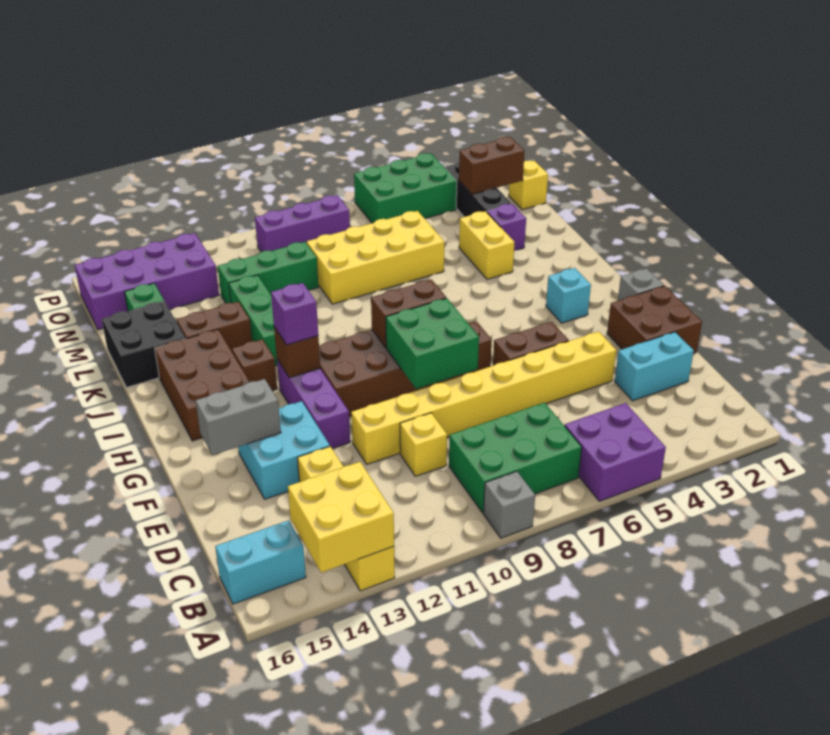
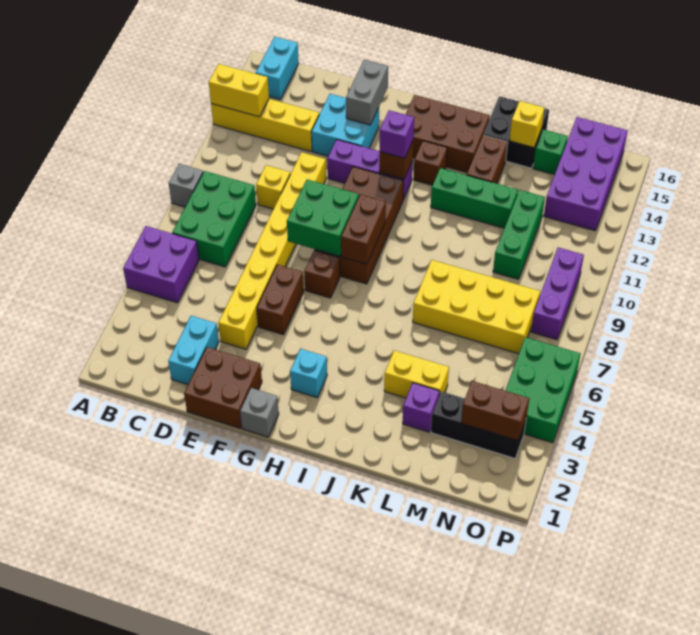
yellow 2x2 brick [288,462,394,573] -> yellow 1x2 brick [209,64,269,117]
yellow 2x4 brick [307,211,445,304] -> yellow 2x4 brick turned to [413,260,540,354]
yellow 1x1 brick [509,161,548,210] -> yellow 1x1 brick moved to [509,101,544,148]
brown 1x2 brick [459,137,525,194] -> brown 1x2 brick turned to [461,381,529,441]

